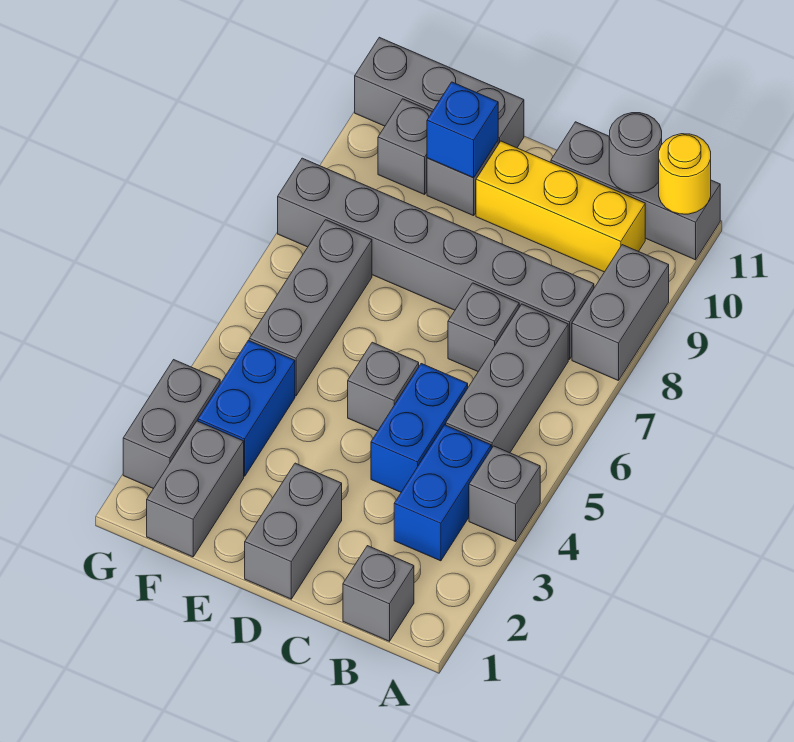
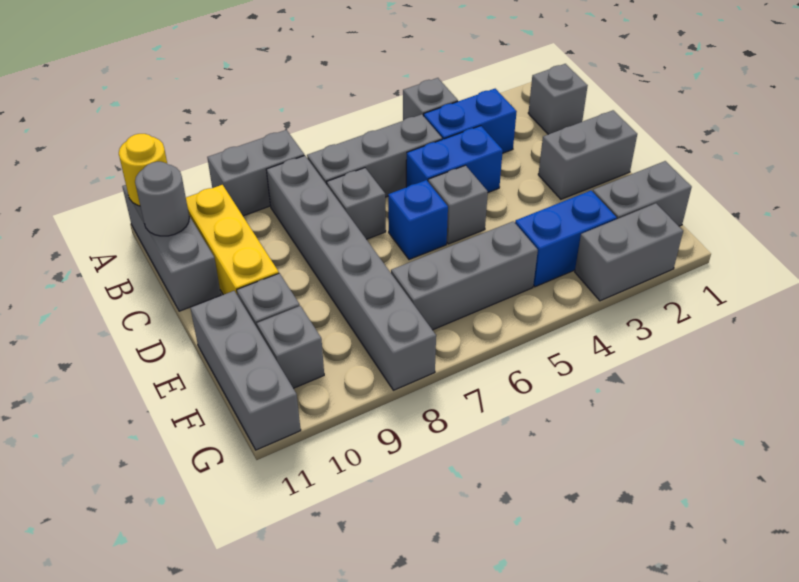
blue 1x1 brick [427,82,498,178] -> blue 1x1 brick moved to [388,180,448,260]

